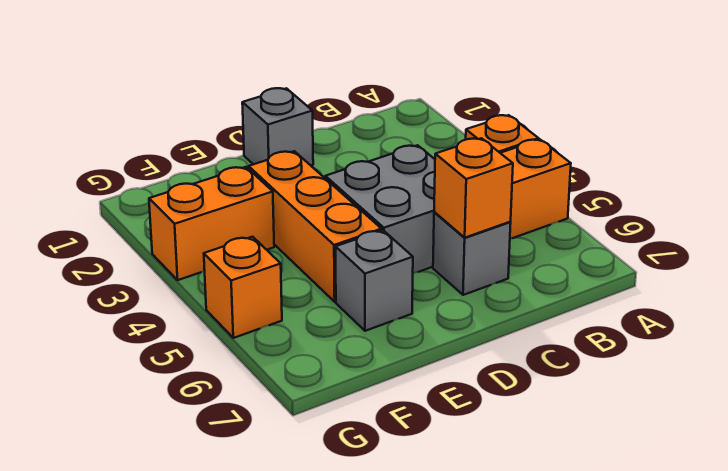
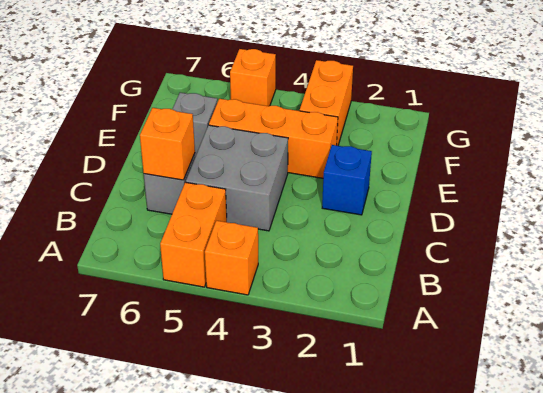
grey 1x1 brick [242,88,313,165] -> none
none -> blue 1x1 brick [322,145,372,215]

